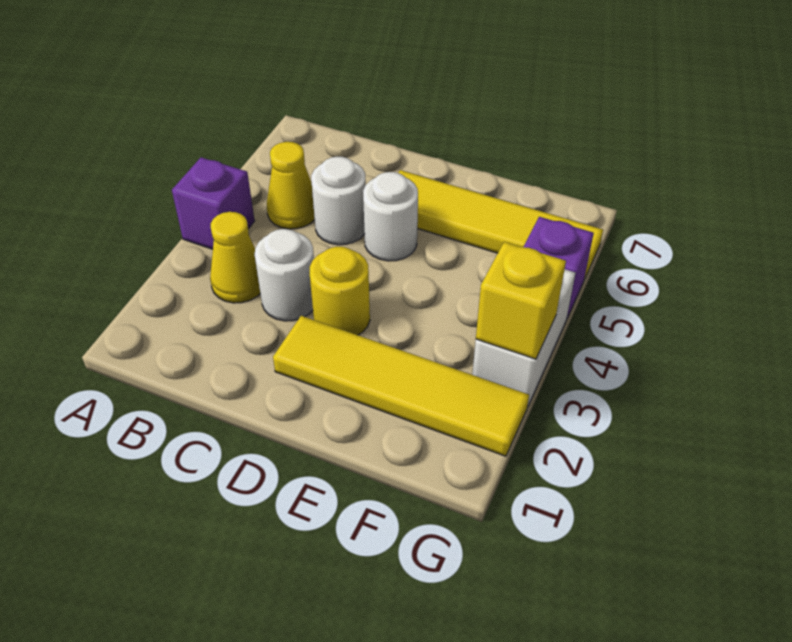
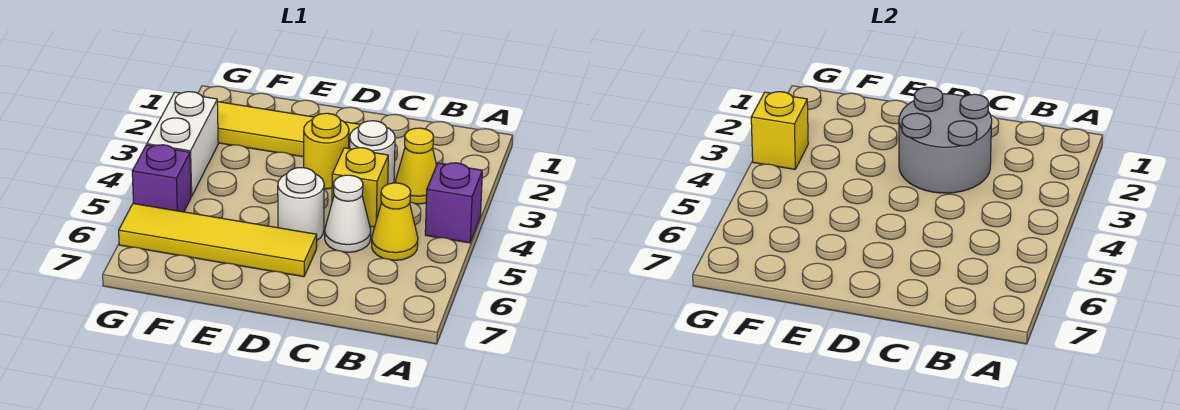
none -> grey 2x2 round brick [899,87,992,193]
none -> yellow 1x1 brick [332,148,388,227]
white 1x1 round brick [311,157,366,245] -> white 1x1 cone [325,175,371,252]

